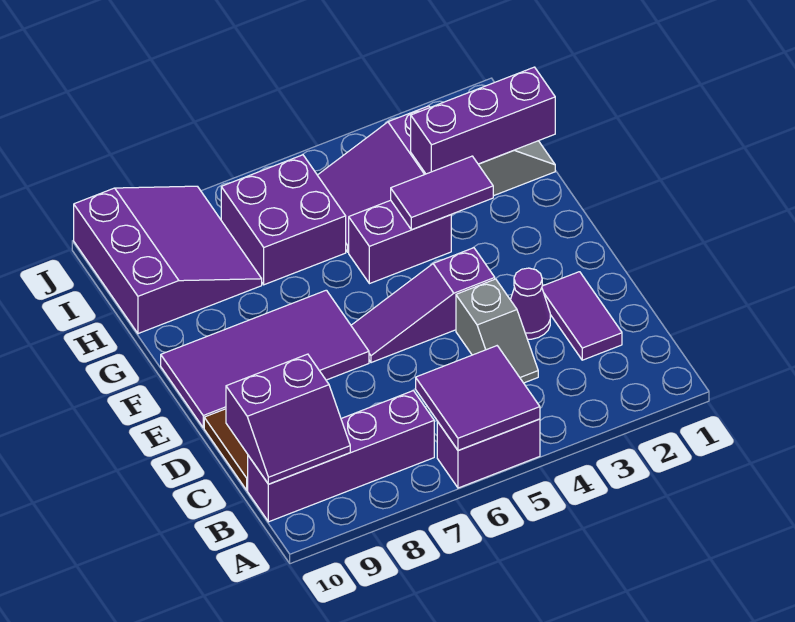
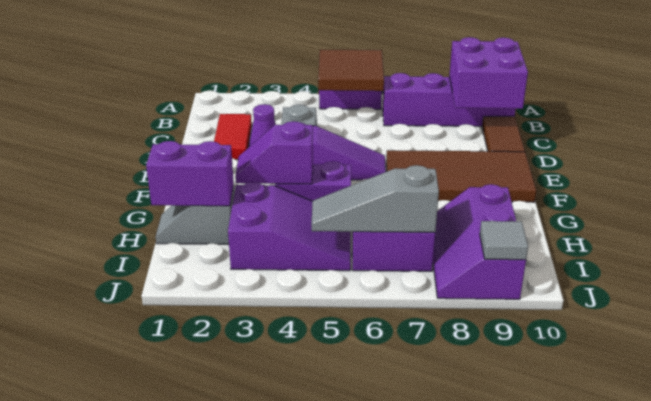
purple 2x2 tile [416,346,540,450] -> brown 2x2 tile [318,50,384,91]
purple 2x2 slope [226,354,350,484] -> purple 2x2 brick [449,37,528,109]
purple 1x2 tile [542,272,622,360] -> red 1x2 tile [214,114,252,160]
purple 2x4 tile [161,290,369,428] -> brown 2x4 tile [386,150,536,202]
purple 1x2 tile [391,156,493,230] -> purple 1x2 slope [235,121,313,184]
purple 1x3 brick [411,67,555,174] -> purple 1x2 brick [146,141,234,206]
purple 3x3 slope [74,186,262,334] -> purple 2x3 slope [433,184,526,299]
none -> grey 1x3 slope [311,165,439,232]
none -> grey 1x1 tile [480,221,528,260]

